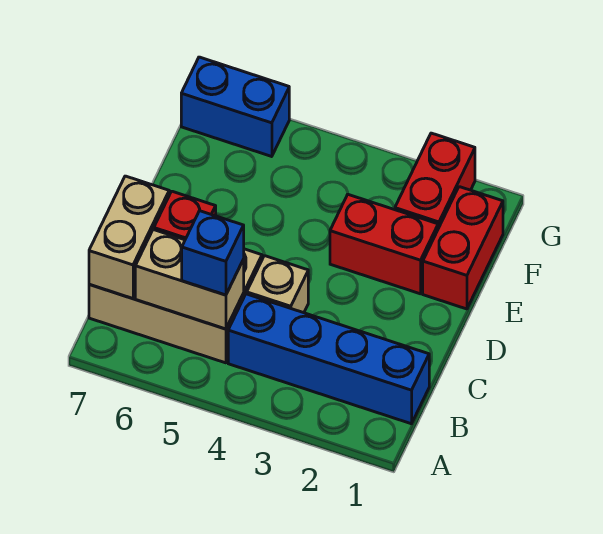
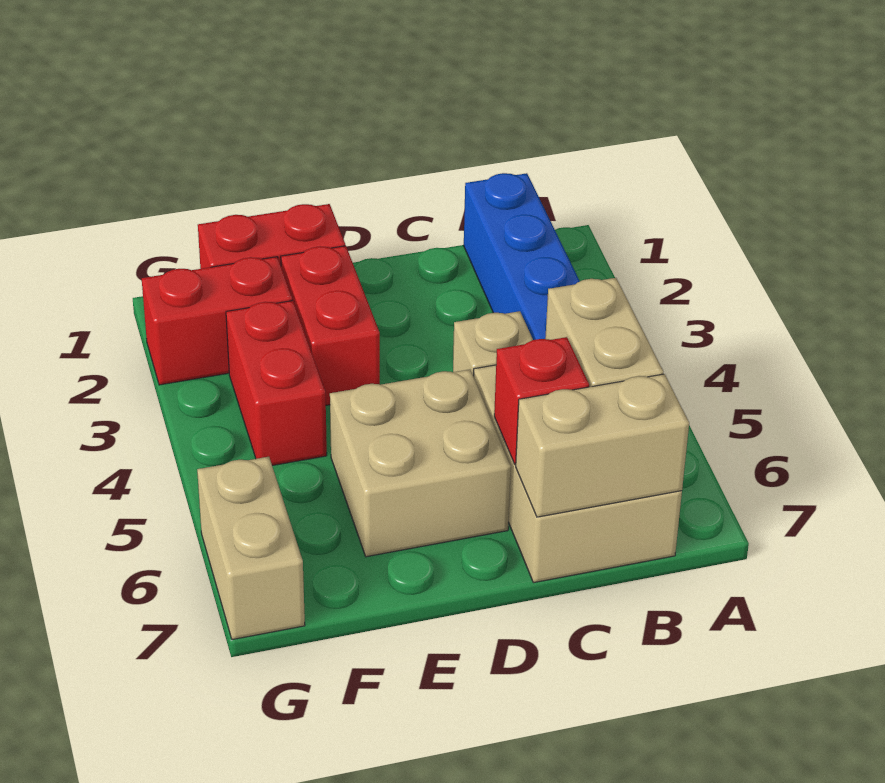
blue 1x1 brick [182,211,244,295] -> none
none -> tan 2x2 brick [330,369,511,557]
none -> red 1x2 brick [226,301,327,466]
blue 1x2 brick [181,57,289,157] -> tan 1x2 brick [197,457,305,640]

